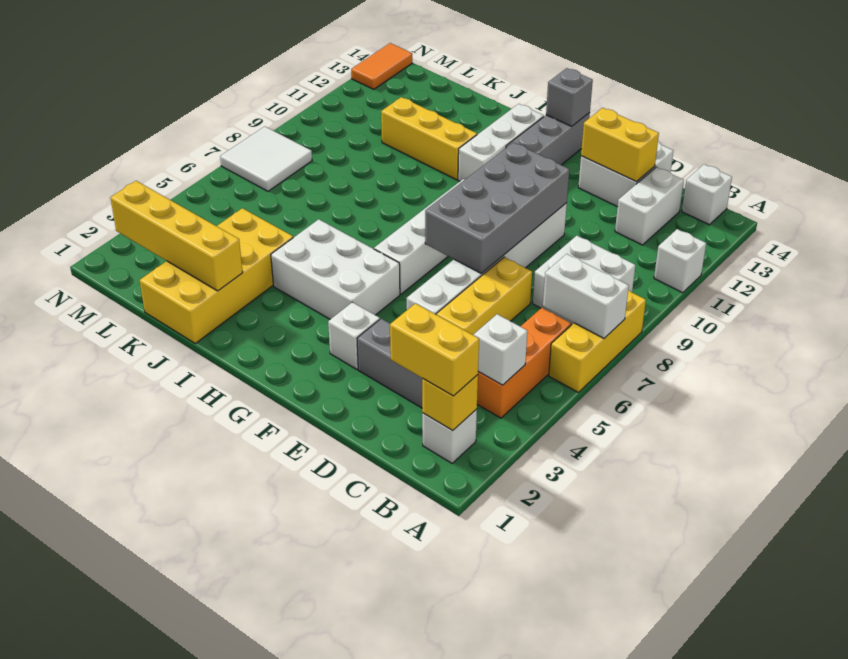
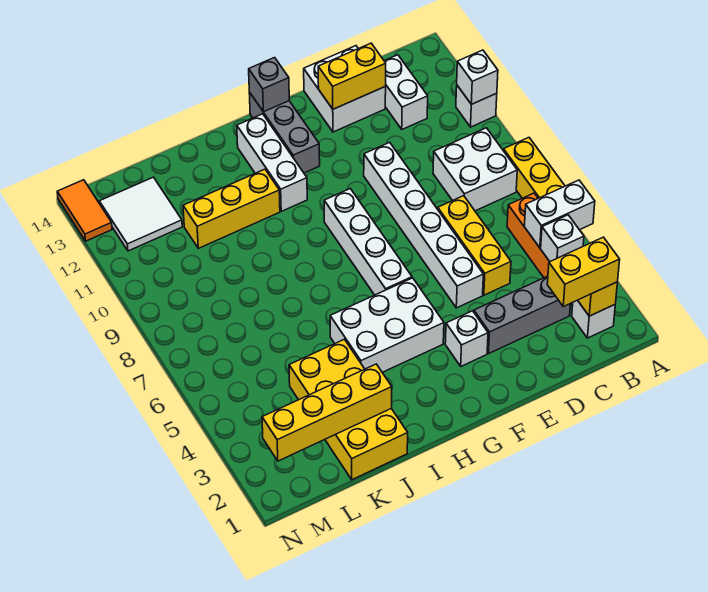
white 1x2 brick [543,254,629,338] -> white 1x2 brick moved to [524,180,595,248]
white 1x1 brick [682,164,732,225] -> white 1x1 brick moved to [457,50,498,104]
grey 2x4 brick [425,143,569,274] -> none
white 2x2 tile [220,126,312,191] -> white 2x2 tile moved to [99,177,182,251]

